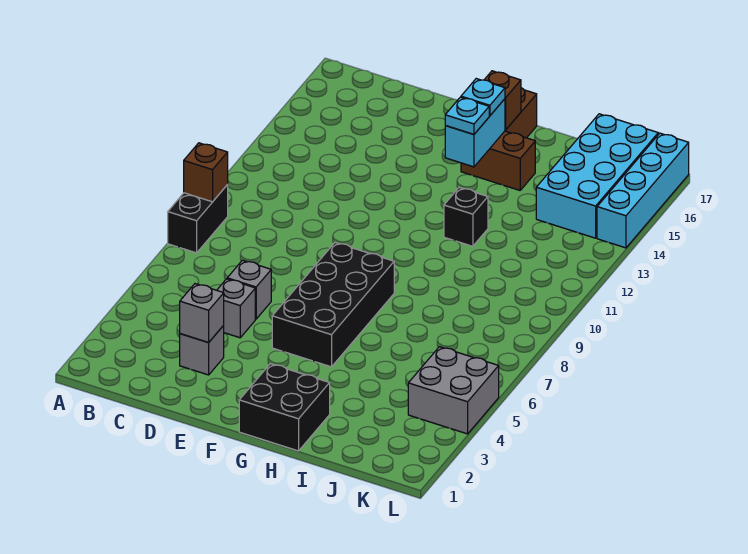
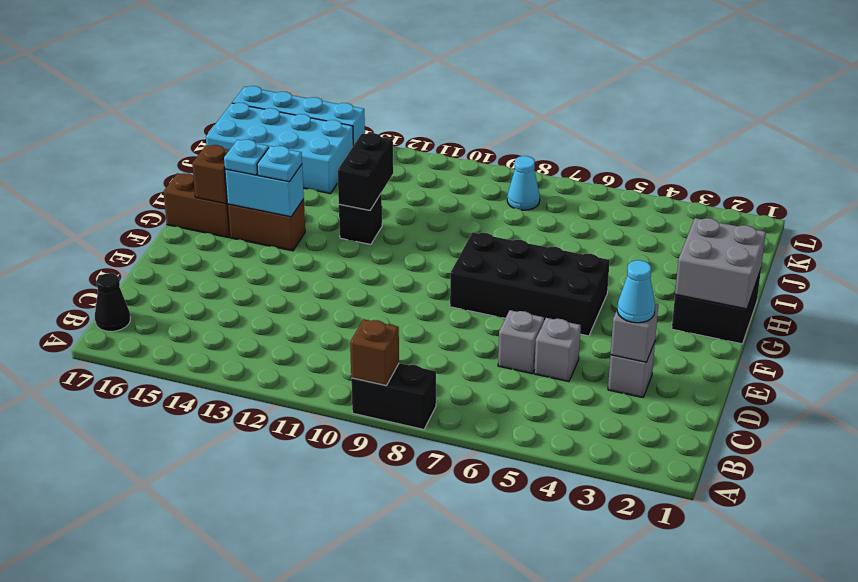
none -> black 1x1 cone [95,273,130,332]
none -> cyan 1x1 cone [617,260,655,323]
brown 1x2 brick [461,131,535,190] -> brown 1x2 brick turned to [228,199,305,251]
none -> black 1x2 brick [338,133,393,210]
grey 2x2 brick [408,347,499,434] -> grey 2x2 brick moved to [675,218,766,309]
none -> cyan 1x1 cone [507,156,540,210]

